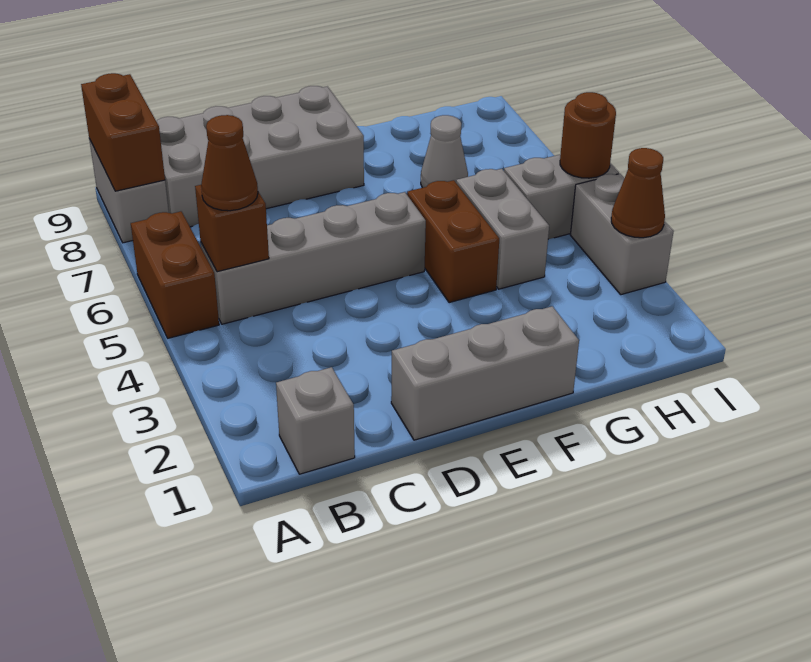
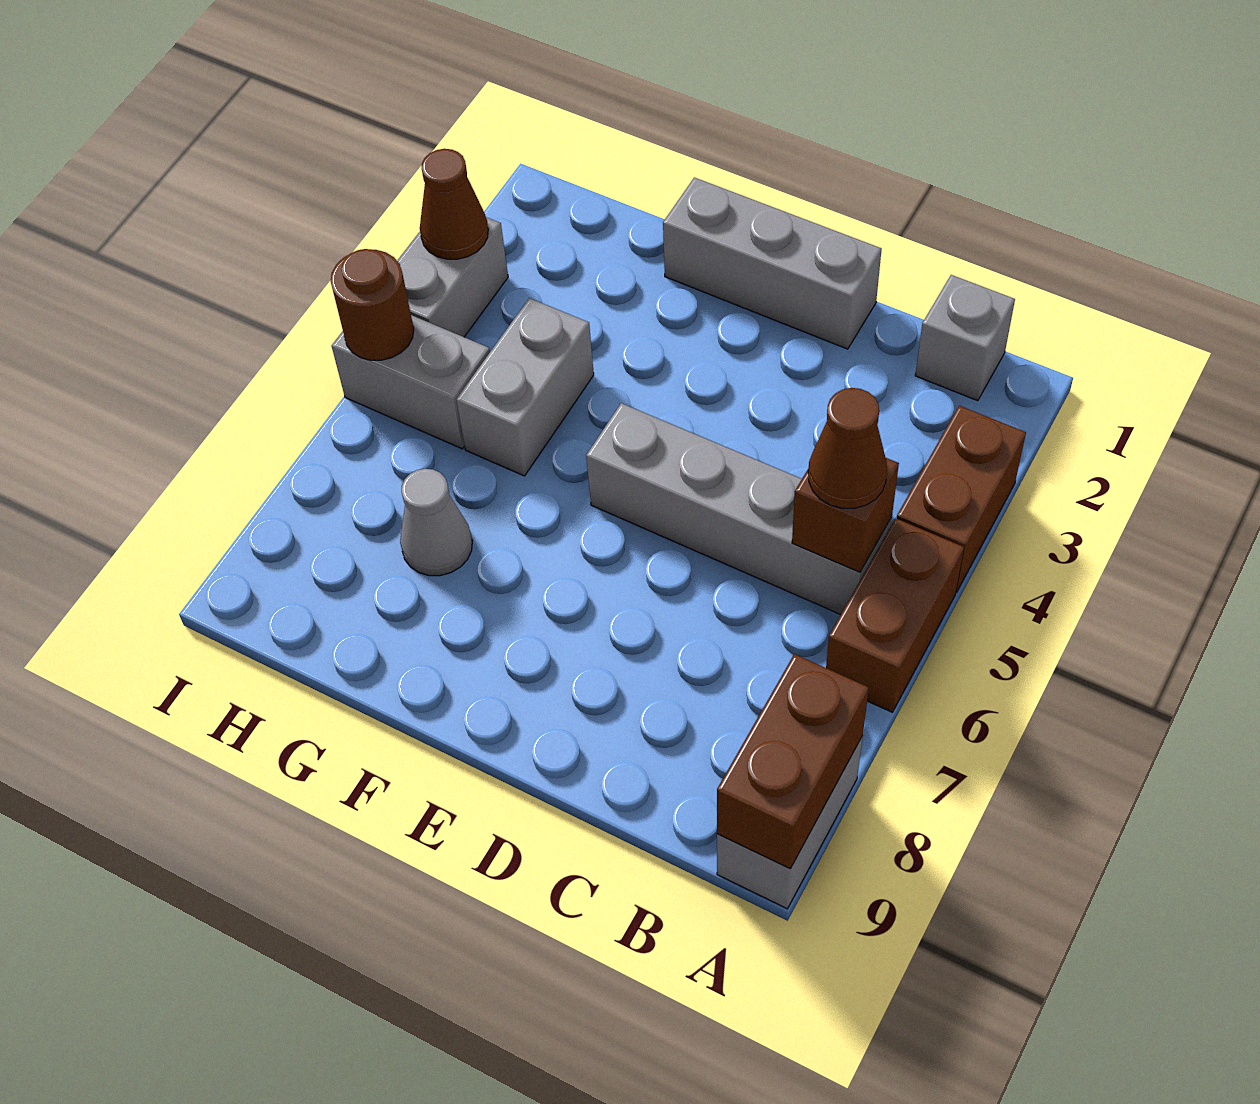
grey 2x4 brick [156,86,364,227] -> none
brown 1x2 brick [407,180,499,303] -> brown 1x2 brick moved to [897,406,1026,592]

